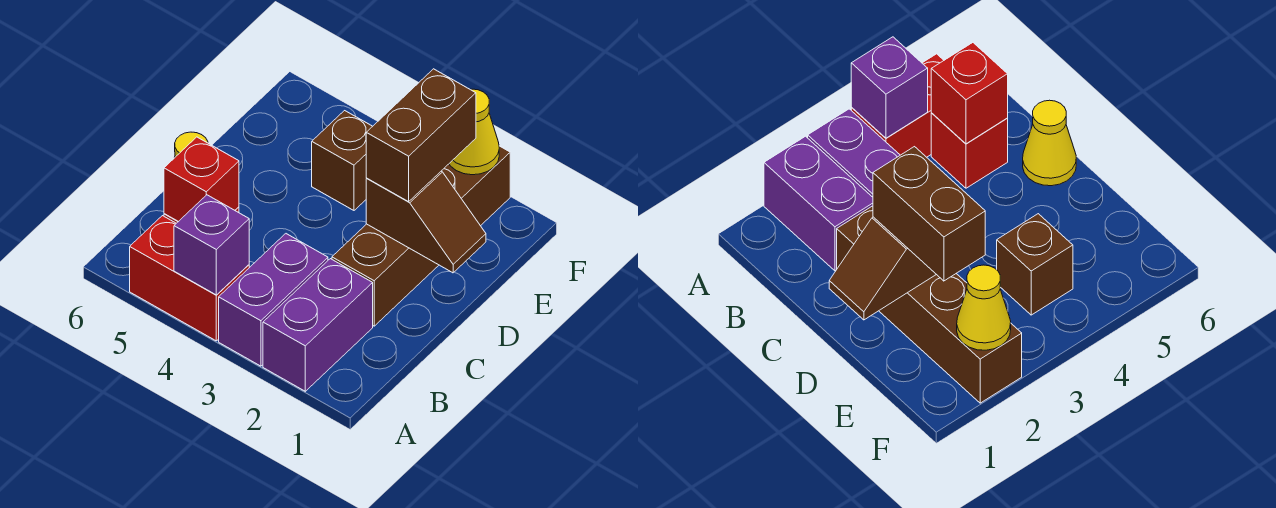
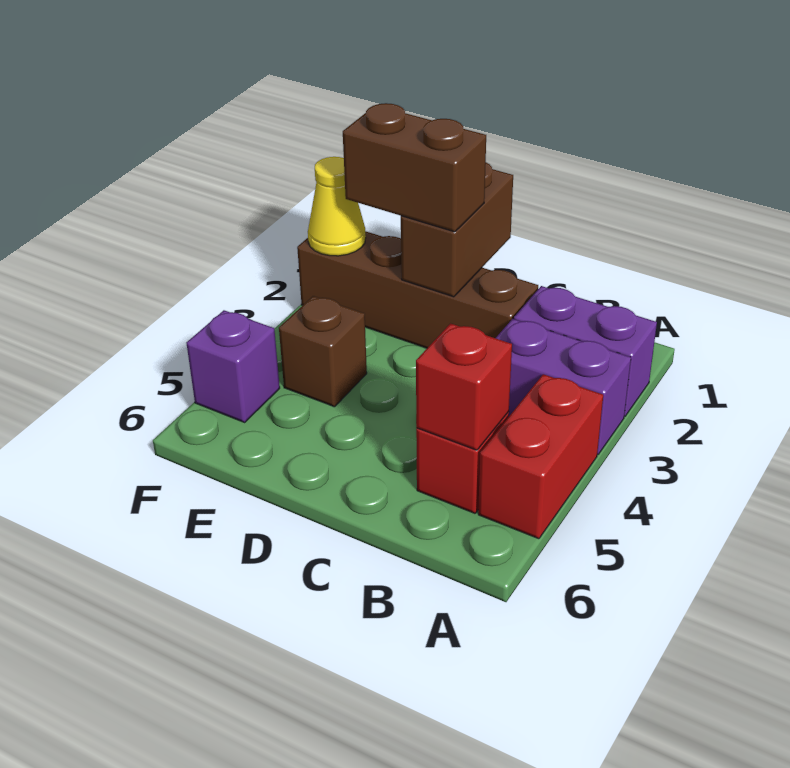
purple 1x1 brick [174,195,249,295] -> purple 1x1 brick moved to [187,310,280,422]
yellow 1x1 cone [1023,100,1076,186] -> none
brown 1x2 slope [366,171,486,273] -> brown 1x2 brick [401,163,513,297]

